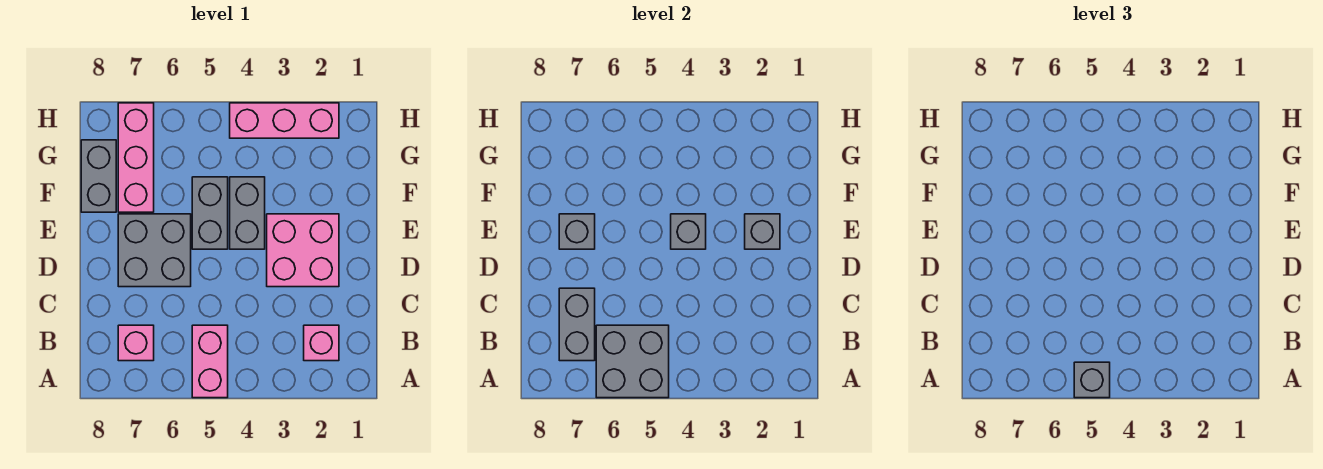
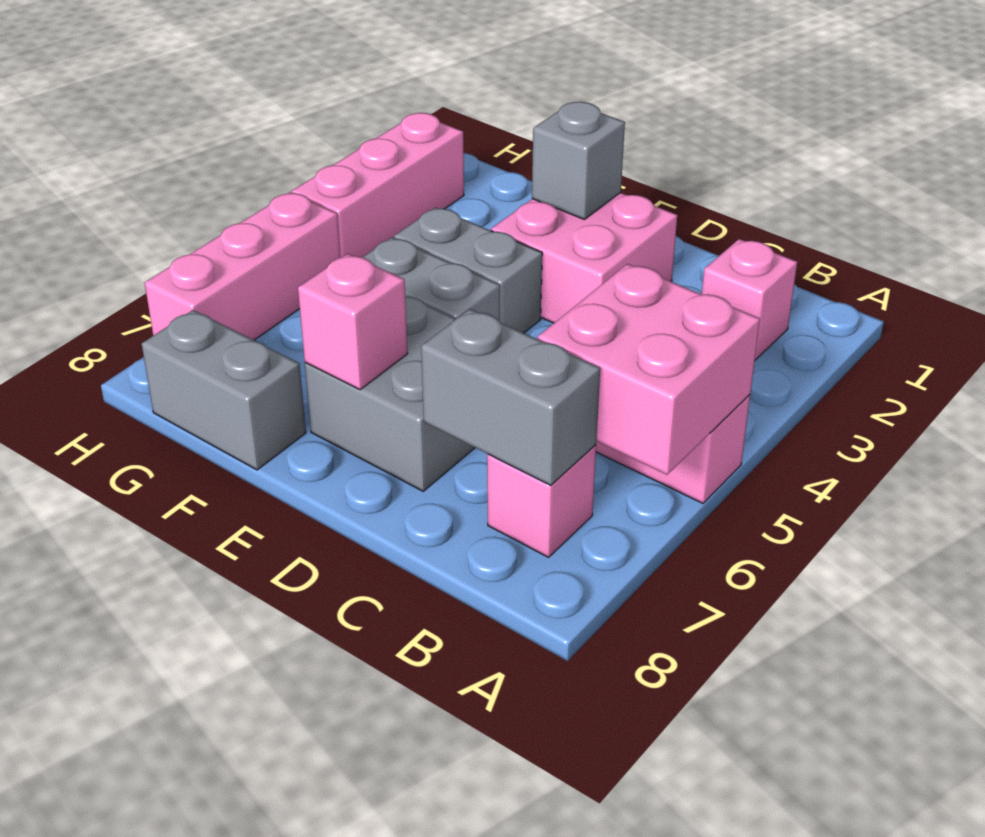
grey 2x2 brick [596,325,669,398] -> pink 2x2 brick [537,264,760,475]
grey 1x1 brick [1074,362,1110,398] -> none
grey 1x1 brick [671,214,706,249] -> none
grey 1x1 brick [559,214,595,249] -> pink 1x1 brick [298,254,408,390]
pink 1x3 brick [118,103,154,212] -> pink 1x3 brick turned to [145,192,340,340]

